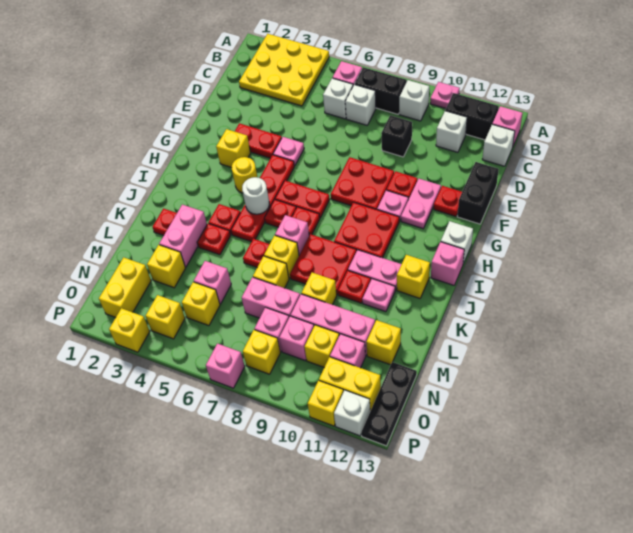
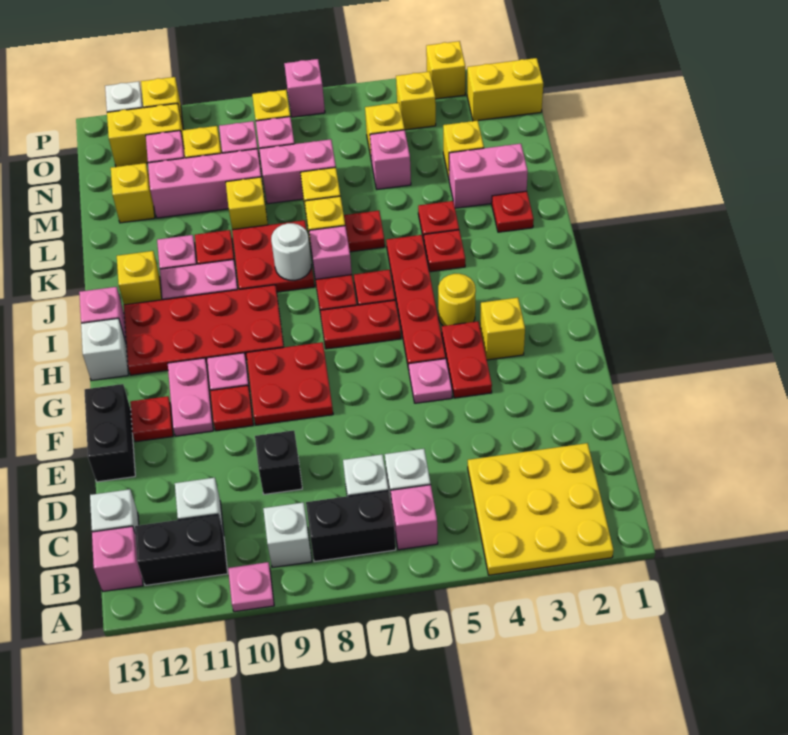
red 1x2 plate [235,123,282,158] -> red 1x2 plate turned to [442,321,492,398]
red 2x2 plate [334,202,399,258] -> red 2x4 plate [124,285,284,375]
white 1x1 round brick [242,177,269,214] -> white 1x1 round brick moved to [271,223,311,280]
pink 1x2 brick [159,205,207,267] -> pink 1x2 brick turned to [449,144,528,208]
yellow 1x2 brick [99,257,151,318] -> yellow 1x2 brick turned to [467,58,543,121]
black 1x3 plate [361,362,417,446] -> none

